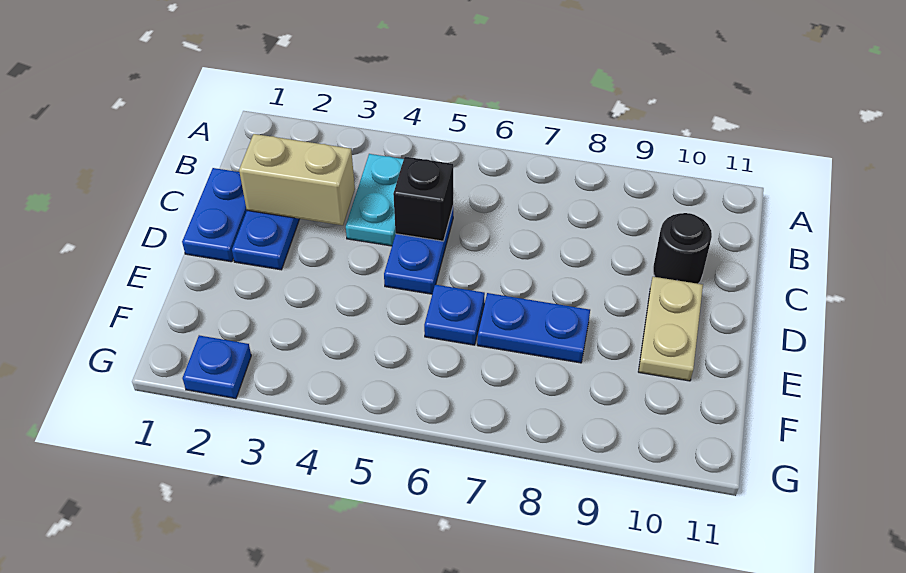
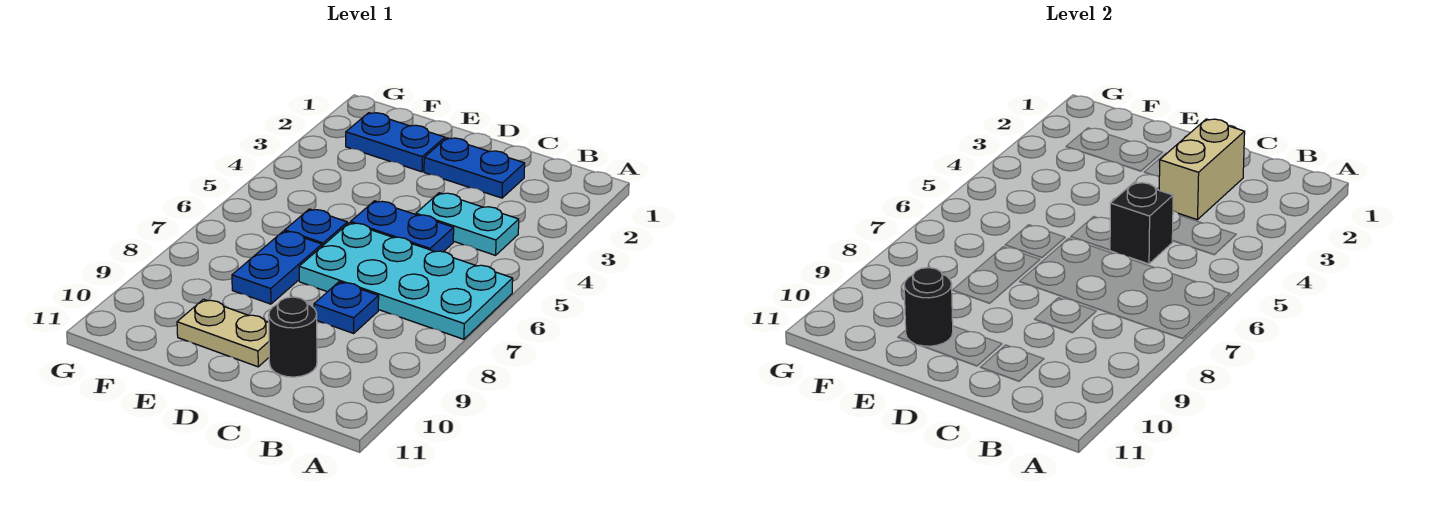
none -> cyan 2x4 plate [299,223,513,339]
blue 1x2 plate [182,168,247,262] -> blue 1x2 plate moved to [346,113,445,172]
none -> black 1x1 round brick [904,268,953,346]
blue 1x1 plate [182,335,251,399] -> blue 1x1 plate moved to [314,282,379,333]

